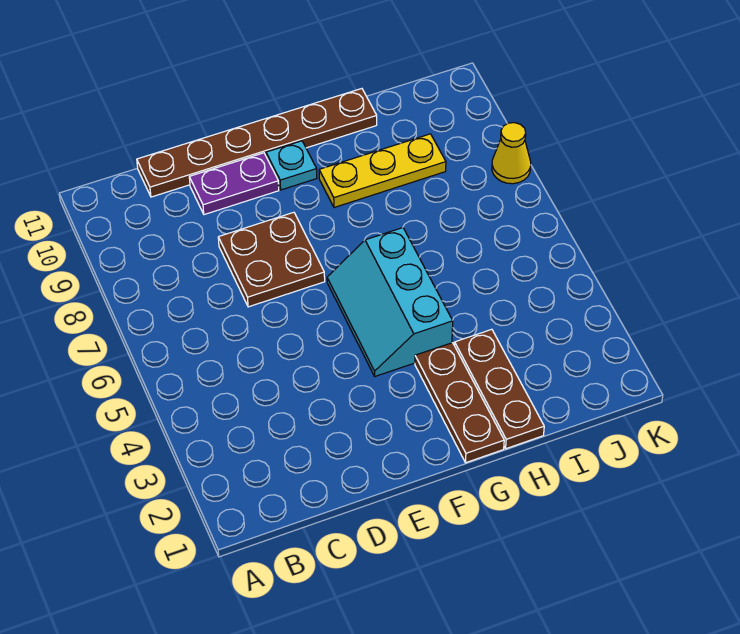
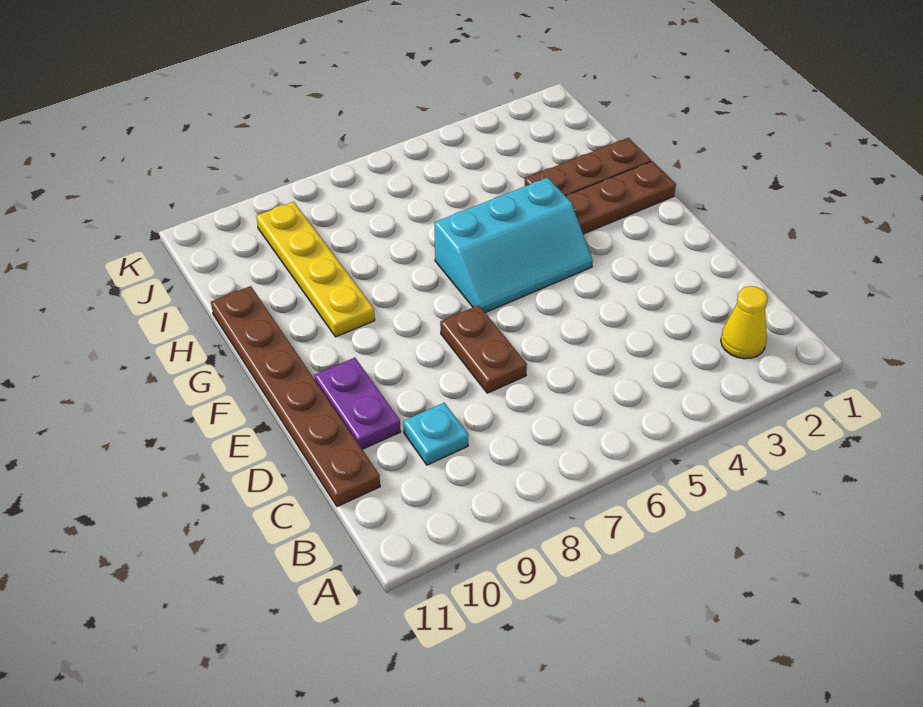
brown 2x2 plate [218,212,325,307] -> brown 1x2 plate [440,305,527,393]
cyan 1x1 plate [266,141,317,190] -> cyan 1x1 plate moved to [403,403,468,465]
yellow 1x3 plate [319,134,446,208] -> yellow 1x4 plate [256,202,375,337]
yellow 1x1 cone [492,123,531,184] -> yellow 1x1 cone moved to [721,286,768,359]

